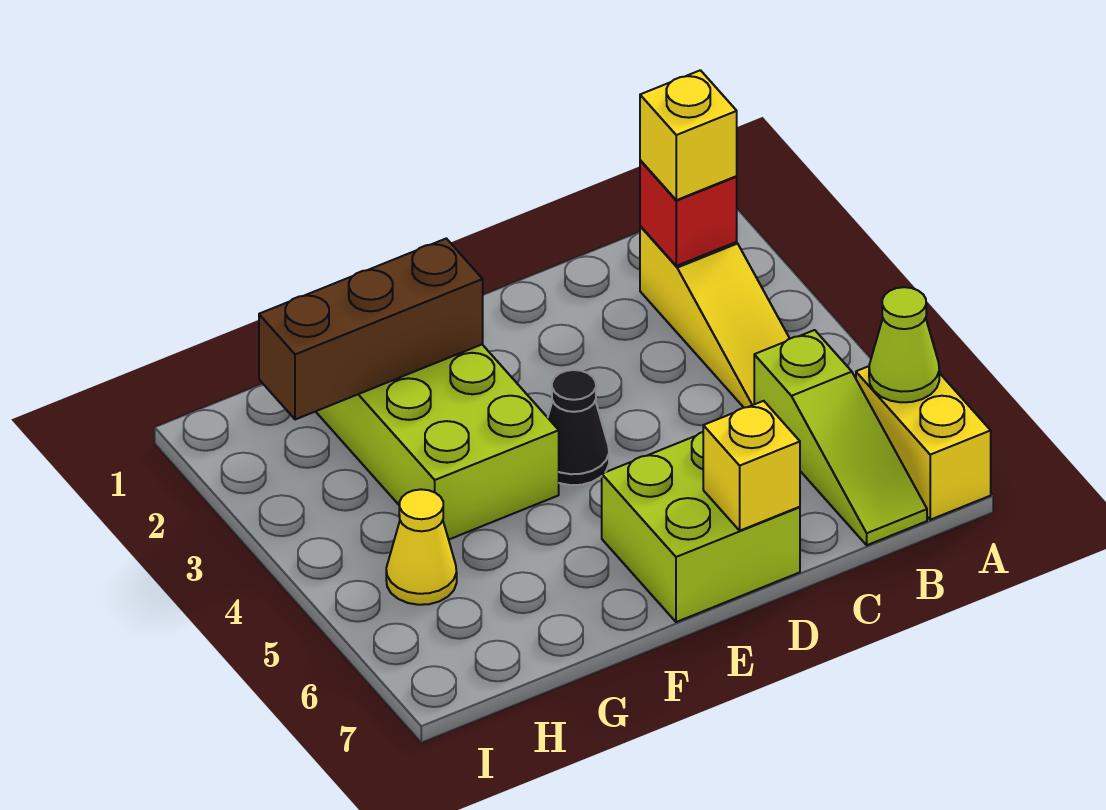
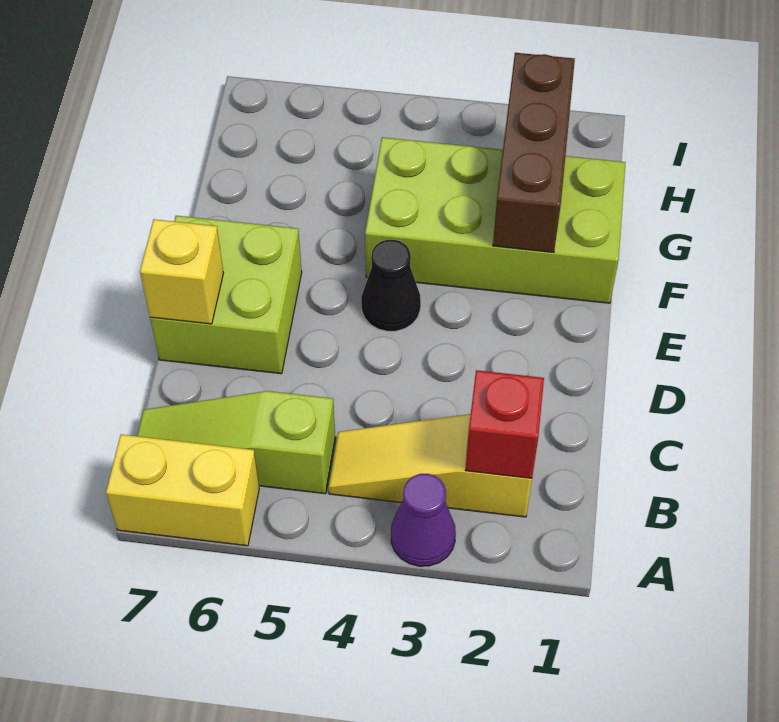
none -> purple 1x1 cone [391,474,456,566]
lime 1x1 cone [869,287,939,402] -> none
yellow 1x1 brick [640,70,737,200] -> none
yellow 1x1 cone [386,489,457,605] -> none

